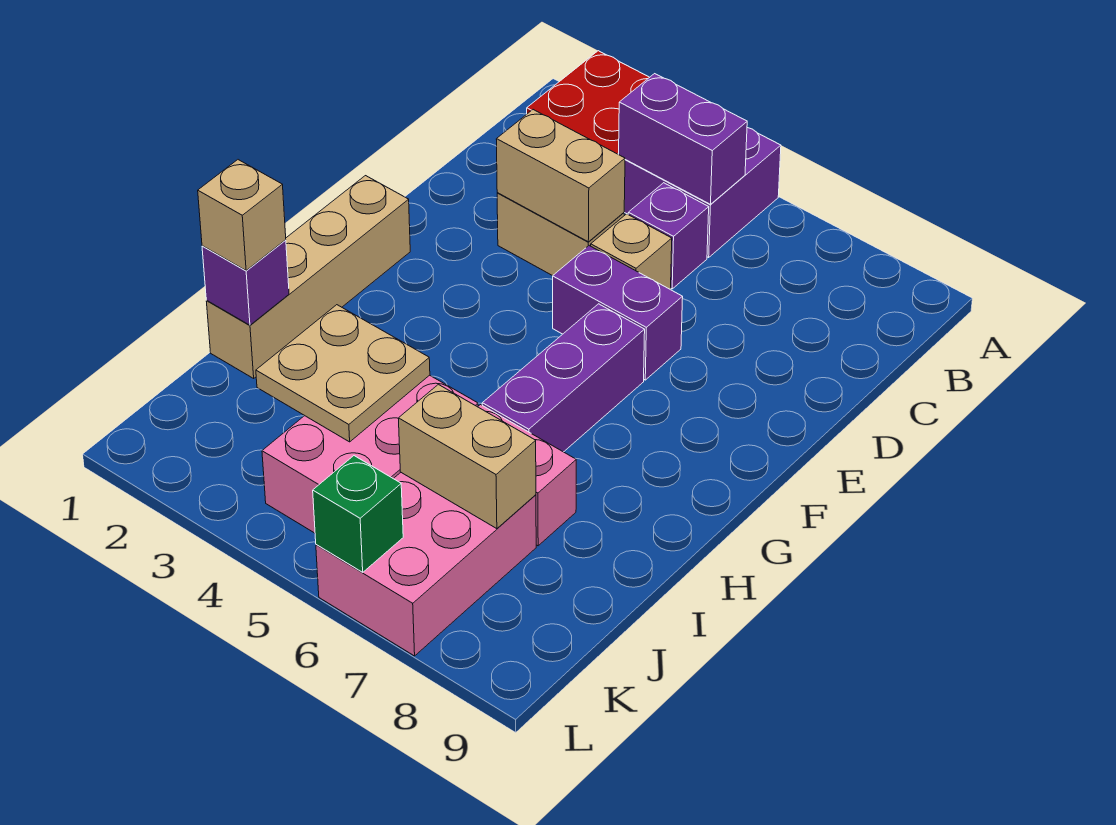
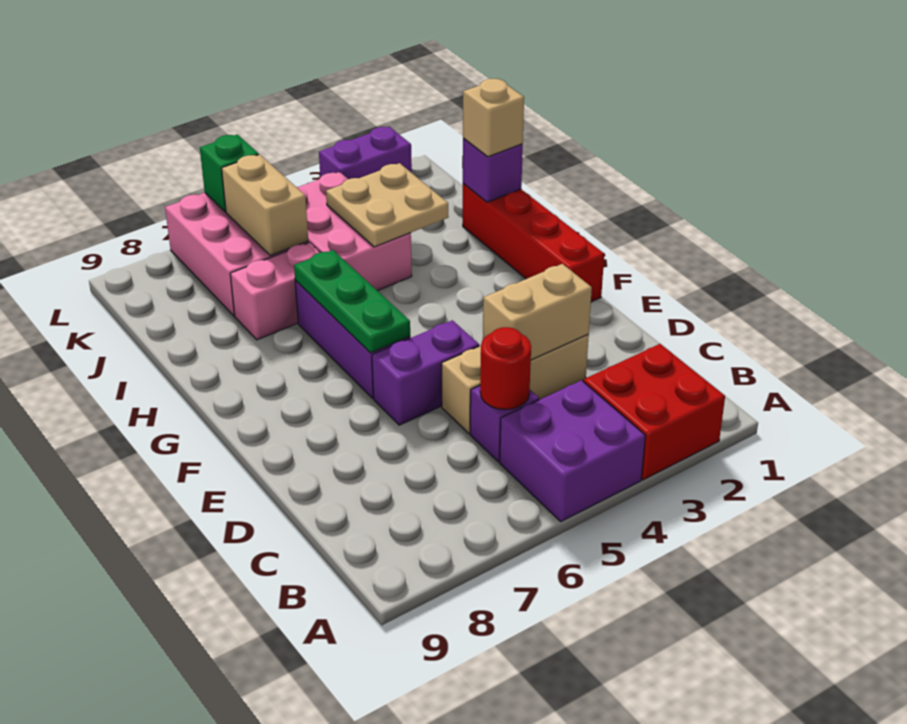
purple 1x2 brick [619,74,747,204] -> purple 1x2 brick moved to [319,127,412,179]
none -> red 1x1 round brick [480,327,531,410]
tan 1x4 brick [206,176,410,378] -> red 1x4 brick [463,184,604,302]
none -> green 1x3 plate [294,250,410,353]
tan 1x2 brick [399,384,536,529] -> tan 1x2 brick turned to [222,154,308,256]

